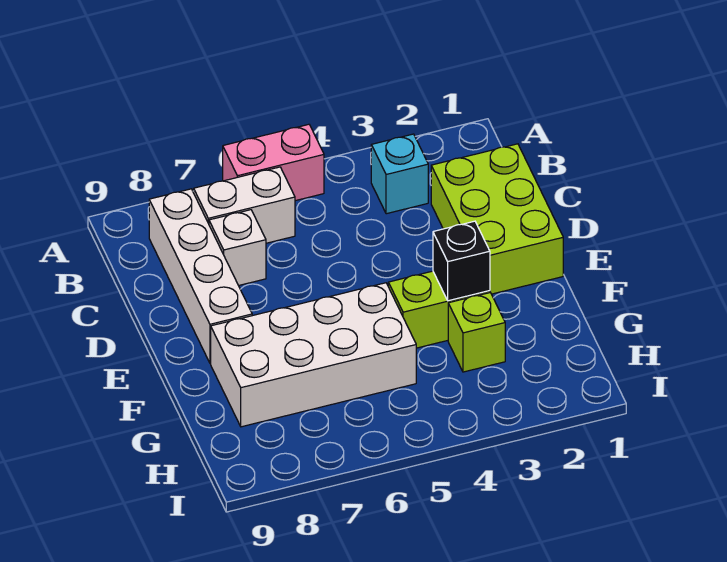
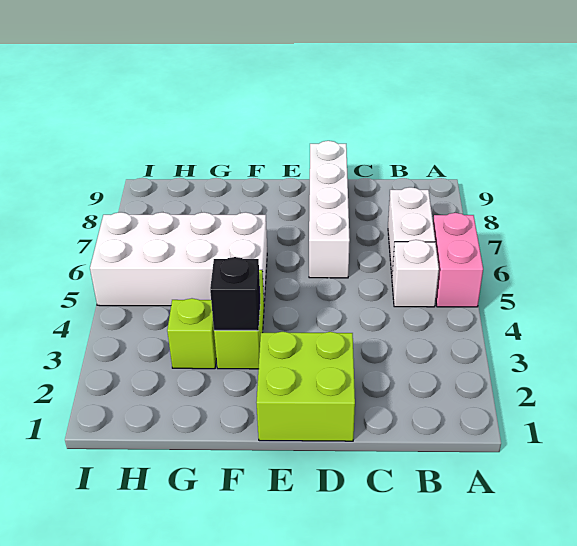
cyan 1x1 brick [371,134,428,214] -> none
white 1x4 brick [149,189,252,363] -> white 1x4 brick turned to [309,141,350,278]
lime 2x3 brick [431,144,563,294] -> lime 2x2 brick [256,332,355,441]
white 1x1 brick [209,210,266,286] -> white 1x1 brick moved to [392,240,439,307]
white 2x4 brick [211,283,416,427] -> white 2x4 brick turned to [90,212,267,306]

